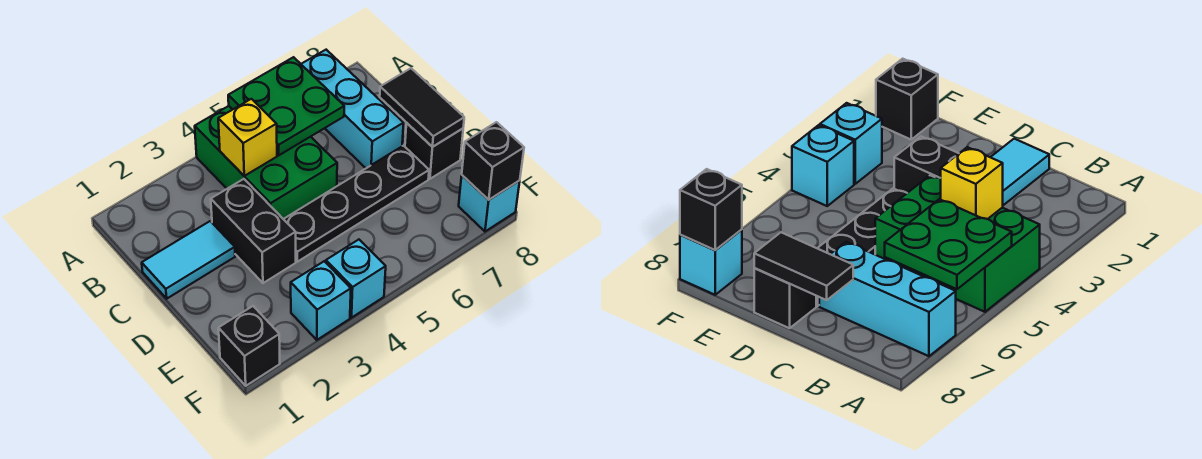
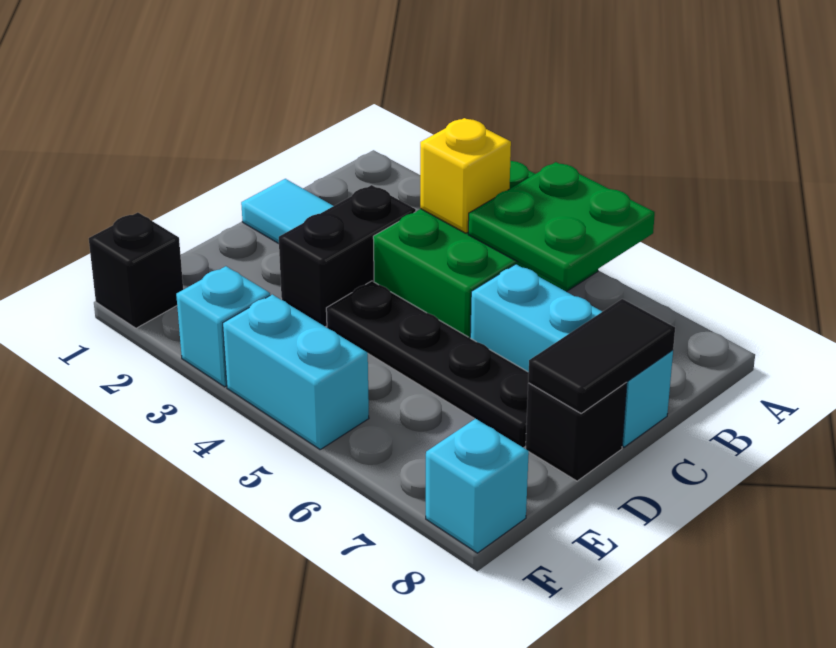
cyan 1x3 brick [301,50,404,168] -> cyan 1x3 brick turned to [470,264,673,447]
cyan 1x1 brick [326,240,386,318] -> cyan 1x2 brick [223,294,369,449]
black 1x1 brick [462,122,524,200] -> none

